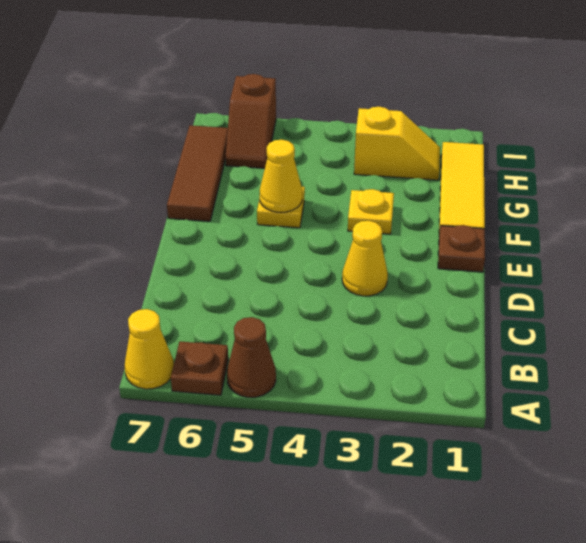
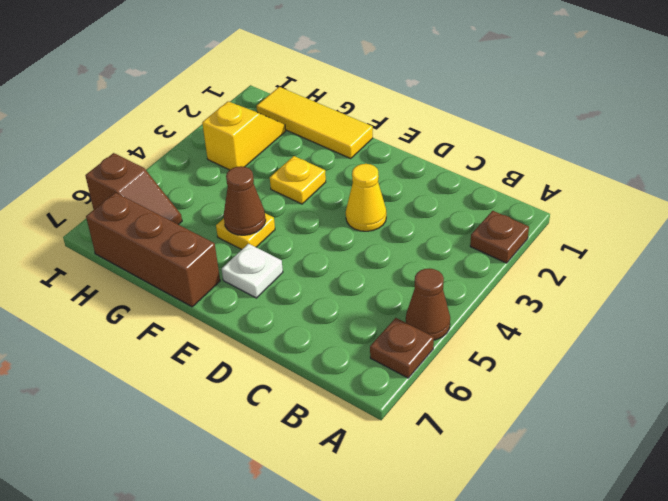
yellow 1x1 cone [125,309,174,389] -> none
brown 1x1 plate [438,225,485,272] -> brown 1x1 plate moved to [470,211,529,263]
none -> white 1x1 plate [222,244,283,298]
yellow 1x1 cone [260,140,302,212] -> brown 1x1 cone [224,166,266,235]
brown 1x3 tile [167,125,228,221] -> brown 1x3 brick [86,193,220,307]

